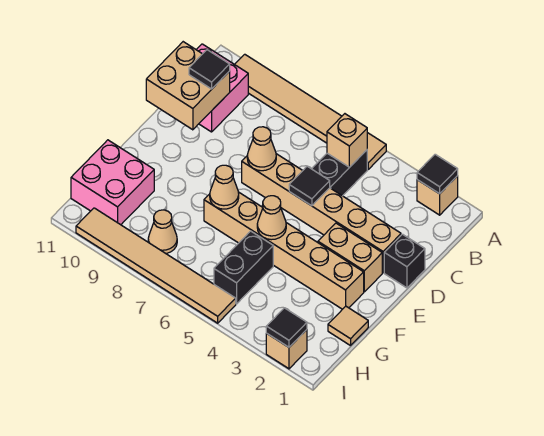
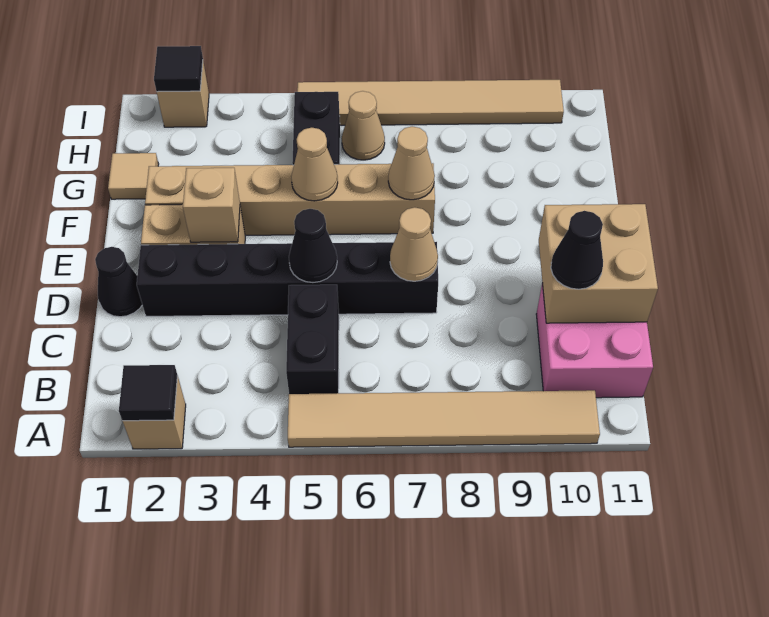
tan 1x1 brick [327,114,367,167] -> tan 1x1 brick moved to [183,168,240,242]
black 1x1 tile [189,50,230,89] -> black 1x1 cone [551,211,603,289]
black 1x1 brick [384,234,425,288] -> black 1x1 cone [95,247,142,317]
tan 1x6 brick [242,154,401,273] -> black 1x6 brick [137,242,438,316]
black 1x1 tile [289,166,330,206] -> black 1x1 cone [289,209,337,282]
pink 2x2 brick [71,140,154,225] -> none
tan 1x1 cone [148,210,177,253] -> tan 1x1 cone moved to [342,91,385,160]

